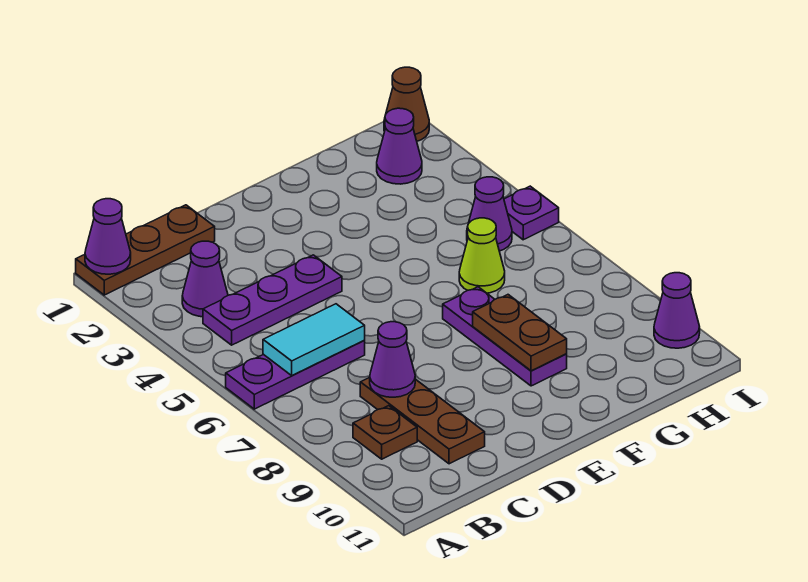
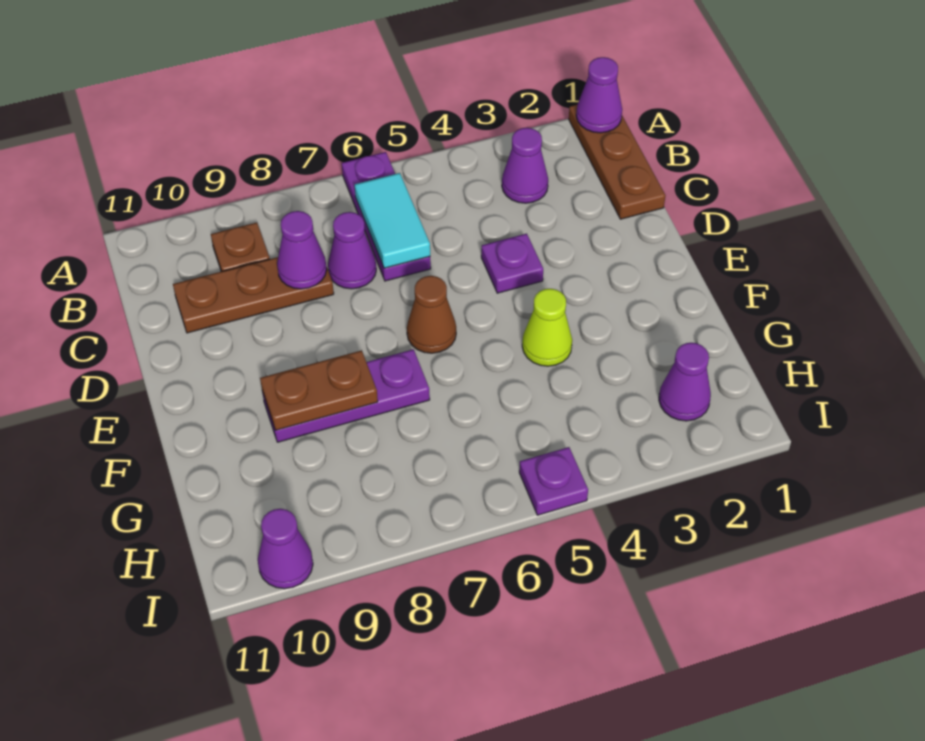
purple 1x3 plate [203,255,342,345] -> purple 1x1 plate [481,234,543,293]
lime 1x1 cone [459,218,505,293] -> lime 1x1 cone moved to [522,289,572,366]
purple 1x1 cone [467,177,512,251] -> purple 1x1 cone moved to [328,212,376,289]
brown 1x1 cone [384,67,429,141] -> brown 1x1 cone moved to [407,276,456,353]

